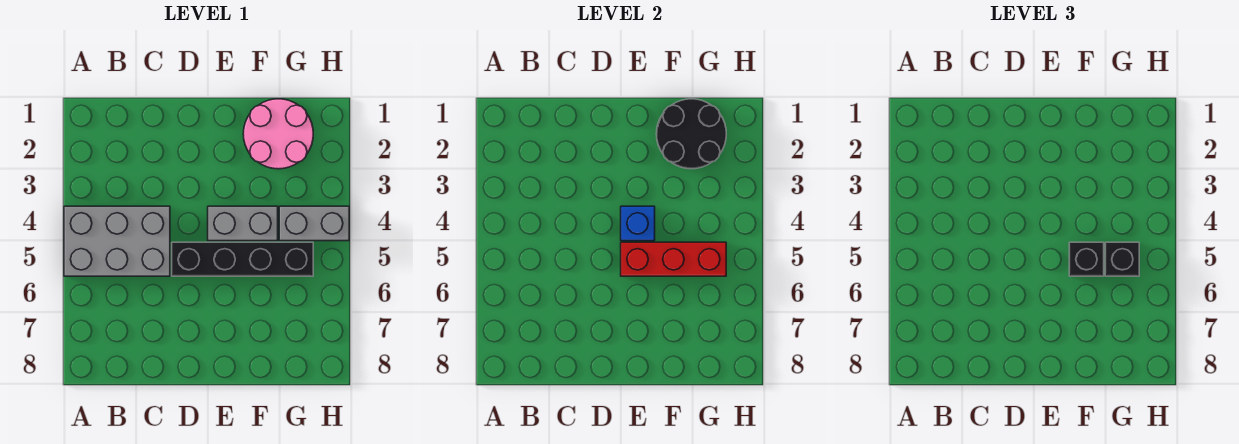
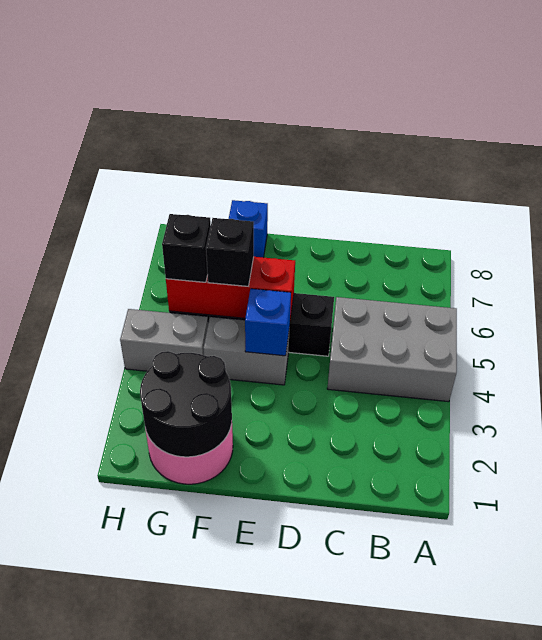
none -> blue 1x1 brick [229,200,268,257]

